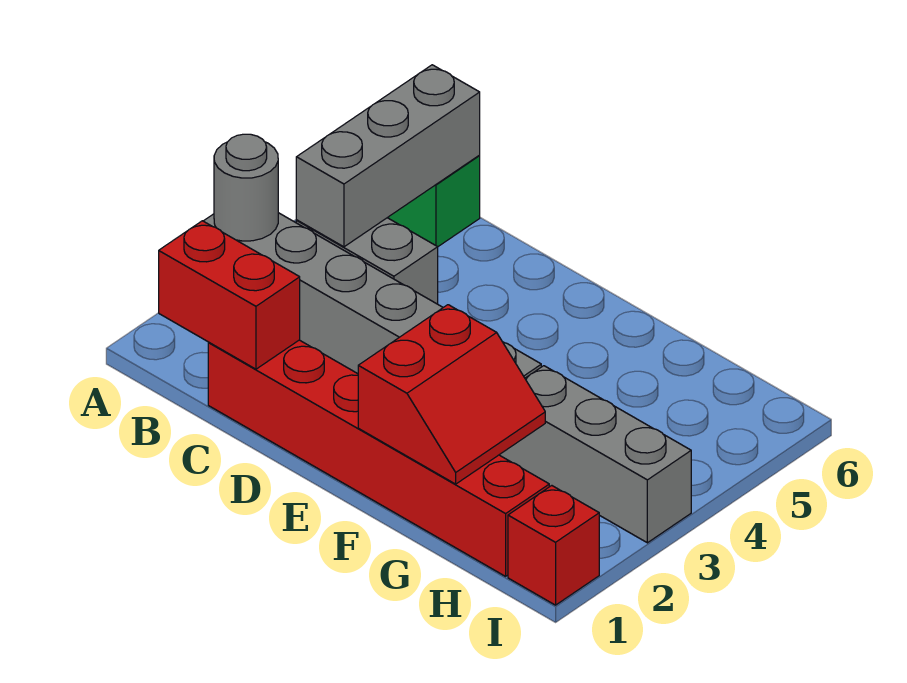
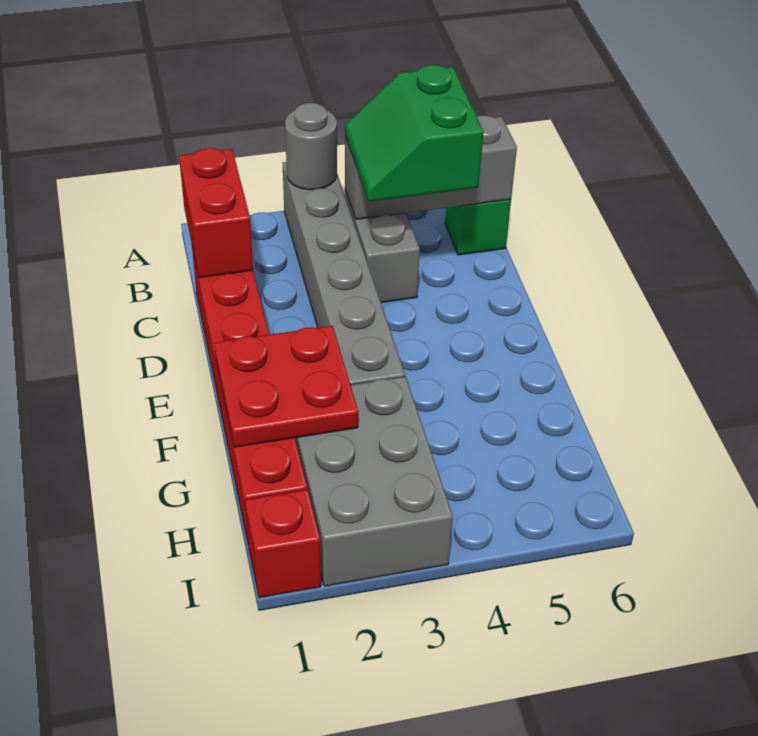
none -> green 2x2 slope [345,65,483,201]
red 2x2 slope [358,305,545,484] -> red 2x2 plate [214,326,358,447]
grey 1x3 brick [500,366,691,543] -> grey 2x3 brick [295,377,453,586]

